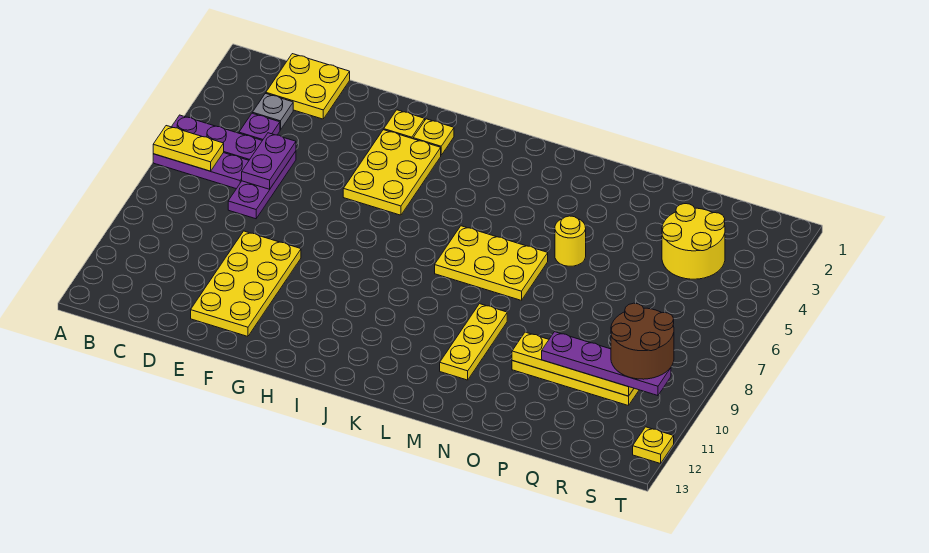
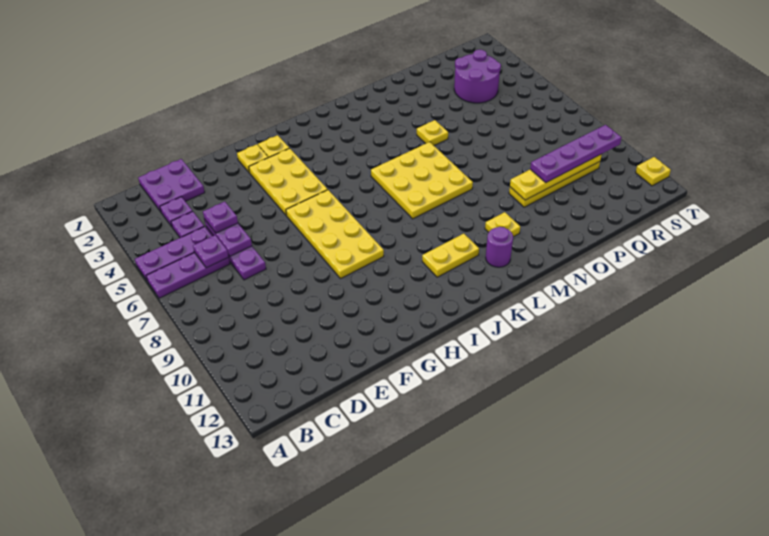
yellow 1x2 plate [153,126,224,171] -> yellow 1x2 plate moved to [422,234,479,277]
yellow 2x2 plate [266,54,350,119] -> purple 2x2 plate [138,159,205,212]
grey 1x1 plate [252,93,293,130] -> purple 1x1 plate [160,197,193,227]
none -> purple 1x1 plate [193,235,229,268]
none -> purple 1x1 plate [203,202,238,233]
yellow 2x4 plate [191,231,301,336] -> yellow 2x4 plate moved to [286,190,384,278]
yellow 2x3 plate [435,226,548,300] -> yellow 3x3 plate [371,142,473,219]
none -> purple 1x1 round brick [486,227,513,267]
yellow 1x3 plate [440,304,507,380] -> yellow 1x1 plate [485,212,520,237]
yellow 1x1 round brick [555,216,586,266] -> yellow 1x1 plate [417,120,448,145]
yellow 2x2 round brick [662,204,725,279] -> purple 2x2 round brick [454,50,501,103]
brown 2x2 round brick [611,303,674,379] -> none

